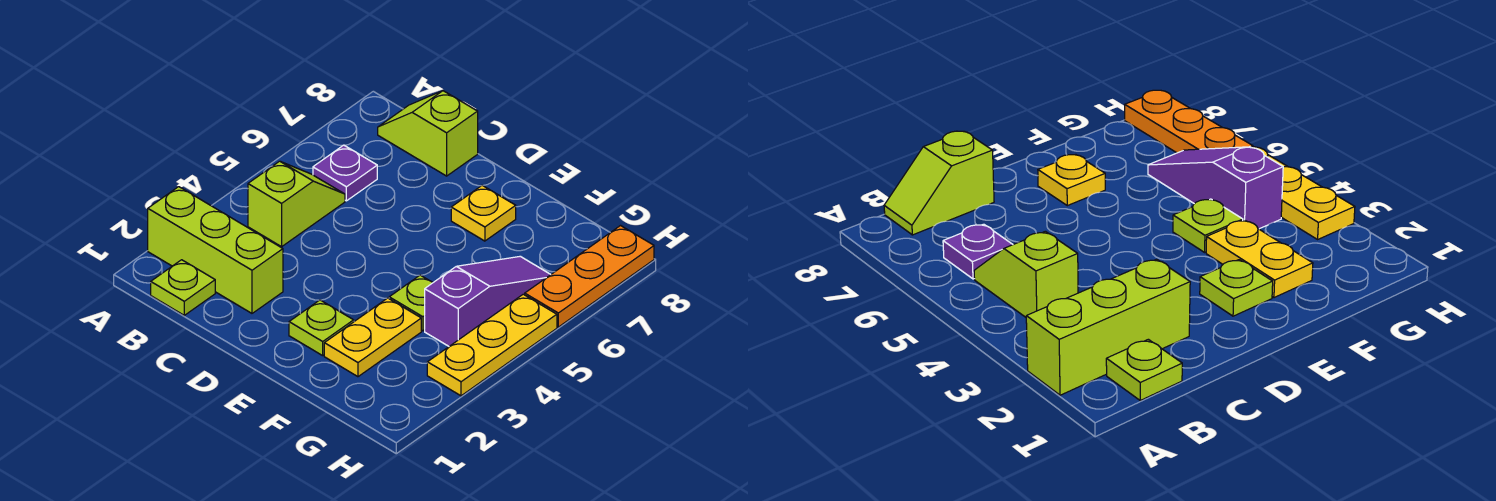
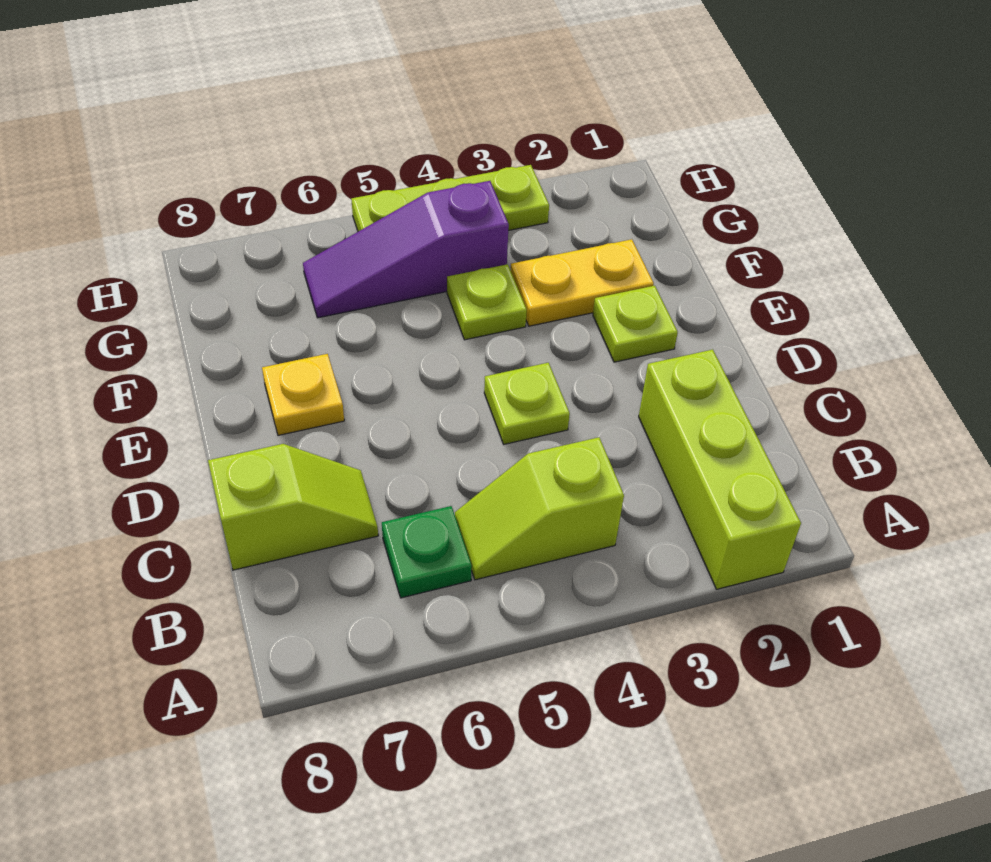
lime 1x1 plate [151,260,215,315] -> lime 1x1 plate moved to [484,363,570,444]
purple 1x1 plate [313,145,377,201] -> green 1x1 plate [382,506,472,598]
lime 1x2 slope [378,91,478,176] -> lime 1x2 slope turned to [208,444,378,570]
yellow 1x3 plate [427,294,557,396] -> lime 1x3 plate [351,165,549,231]
orange 1x3 plate [525,226,654,327] -> none

